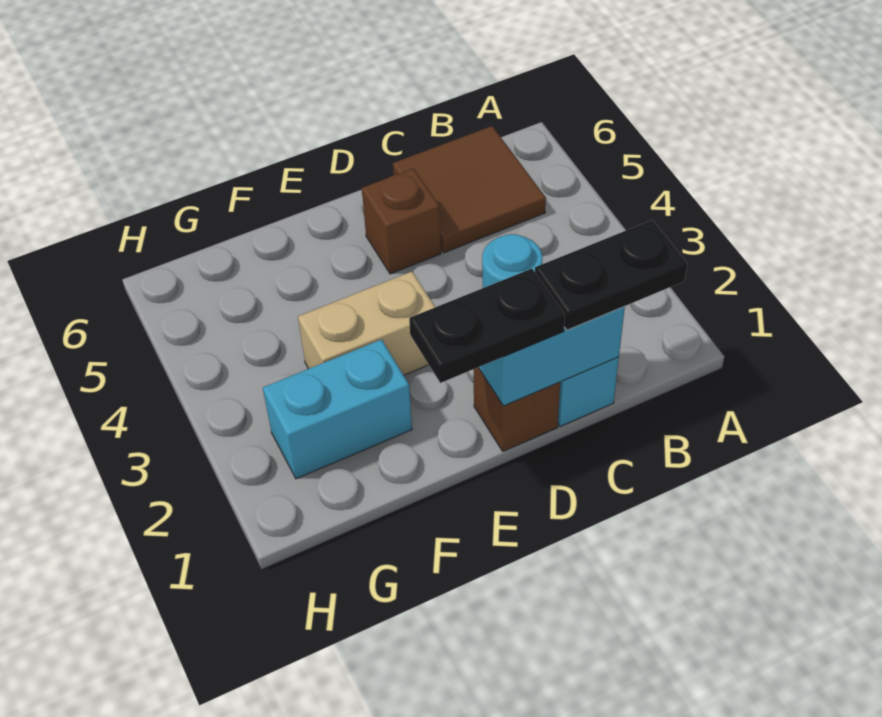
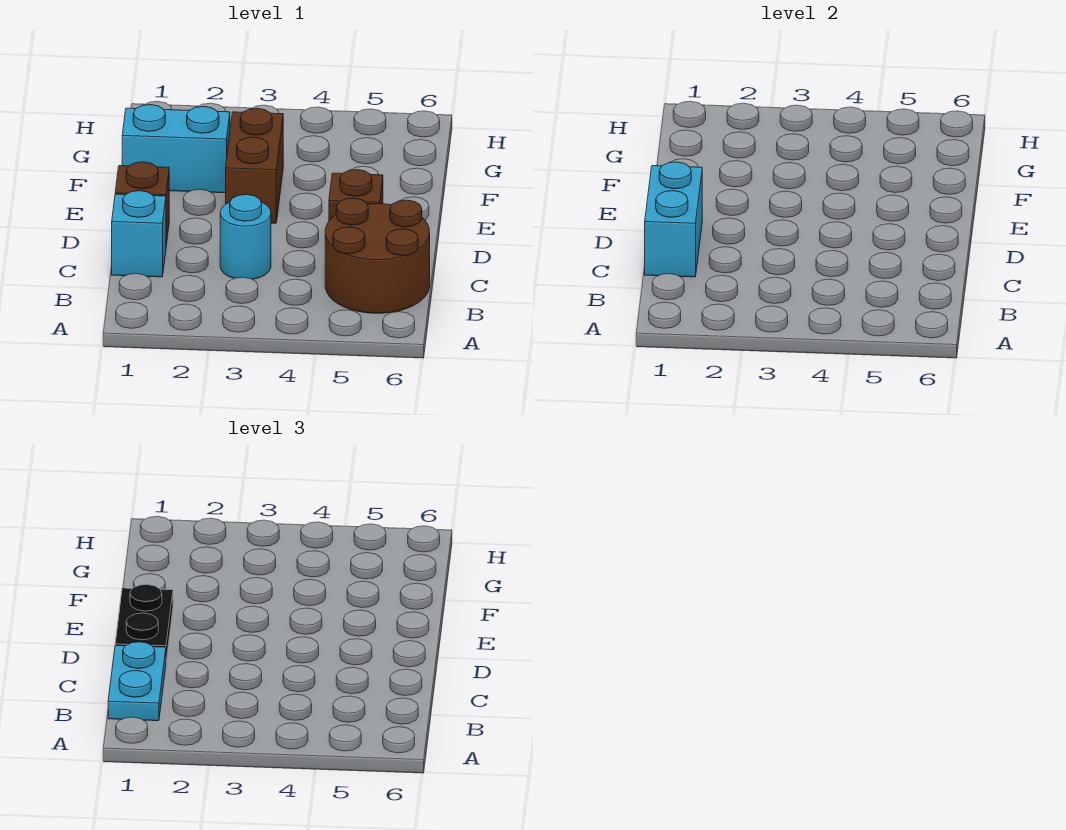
black 1x2 plate [535,220,687,330] -> cyan 1x2 plate [108,642,166,721]
brown 2x2 tile [393,126,546,253] -> brown 2x2 round brick [325,198,430,313]
tan 1x2 brick [298,272,435,375] -> brown 1x2 brick [226,108,283,223]
cyan 1x2 brick [263,340,412,479] -> cyan 1x2 brick turned to [122,105,230,193]

